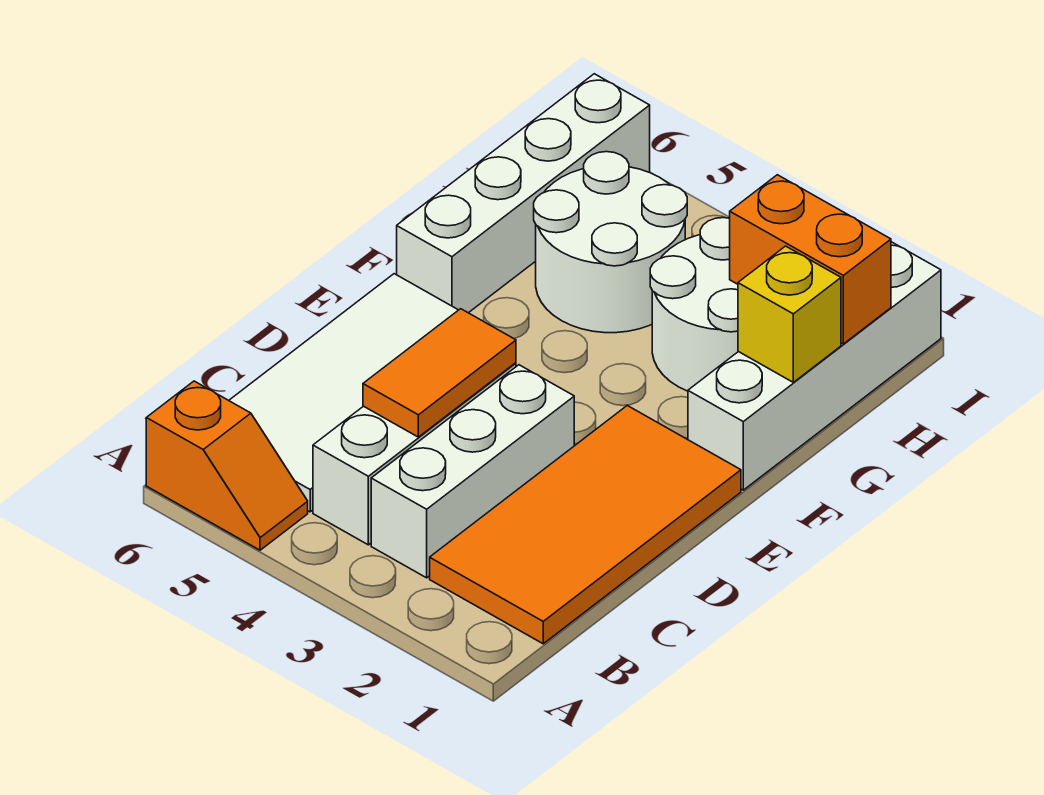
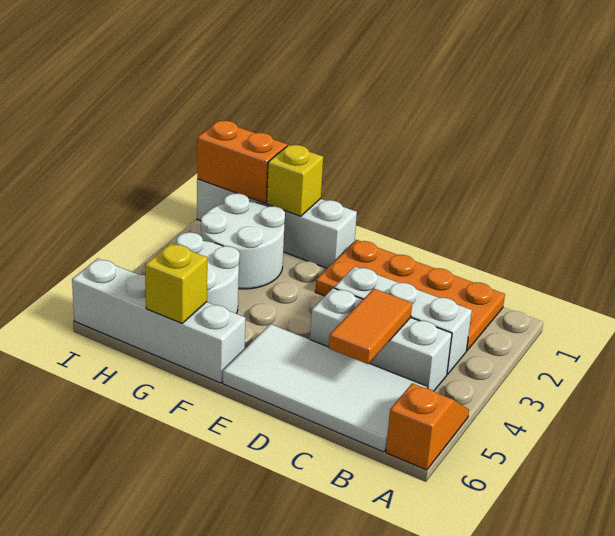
orange 2x4 tile [430,406,741,644] -> orange 2x4 plate [315,240,505,351]
orange 1x2 tile [363,309,516,437] -> orange 1x2 tile turned to [329,289,412,364]
none -> yellow 1x1 brick [145,243,207,323]
orange 1x2 brick [730,175,891,344] -> orange 1x2 brick turned to [197,121,287,203]

